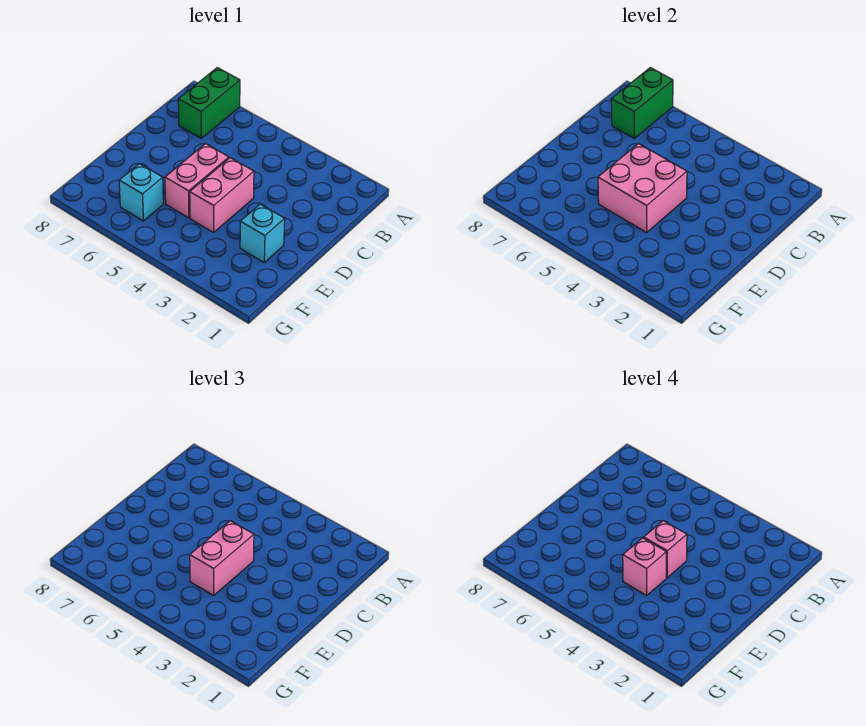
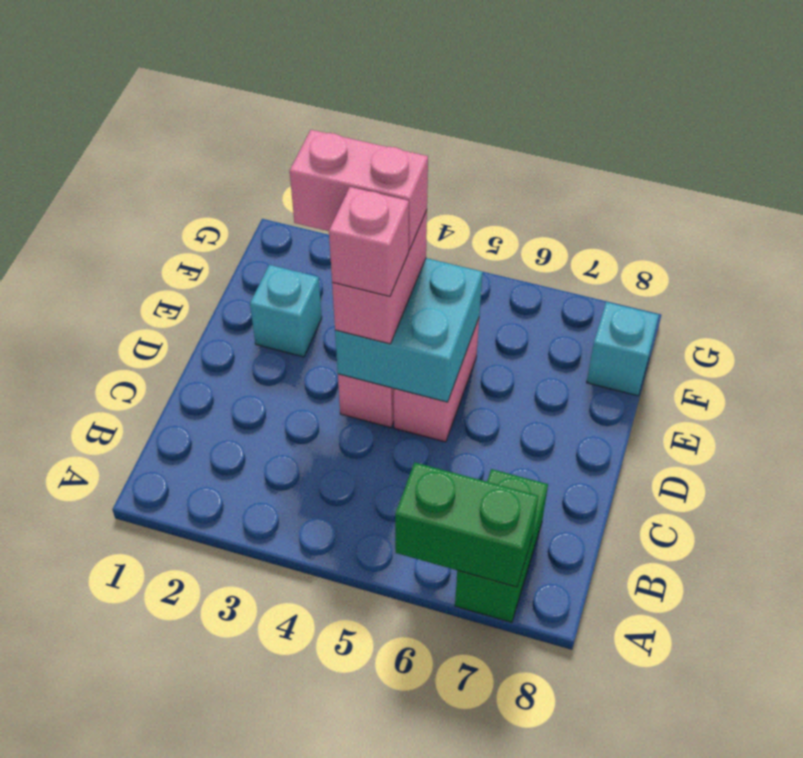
green 1x2 brick [611,68,673,138] -> green 1x2 brick turned to [395,463,539,587]
pink 2x2 brick [598,144,687,232] -> cyan 2x2 brick [335,258,483,402]
pink 1x1 brick [623,538,666,595] -> pink 1x2 brick [290,130,428,250]
cyan 1x1 brick [119,164,163,221] -> cyan 1x1 brick moved to [587,302,659,396]

